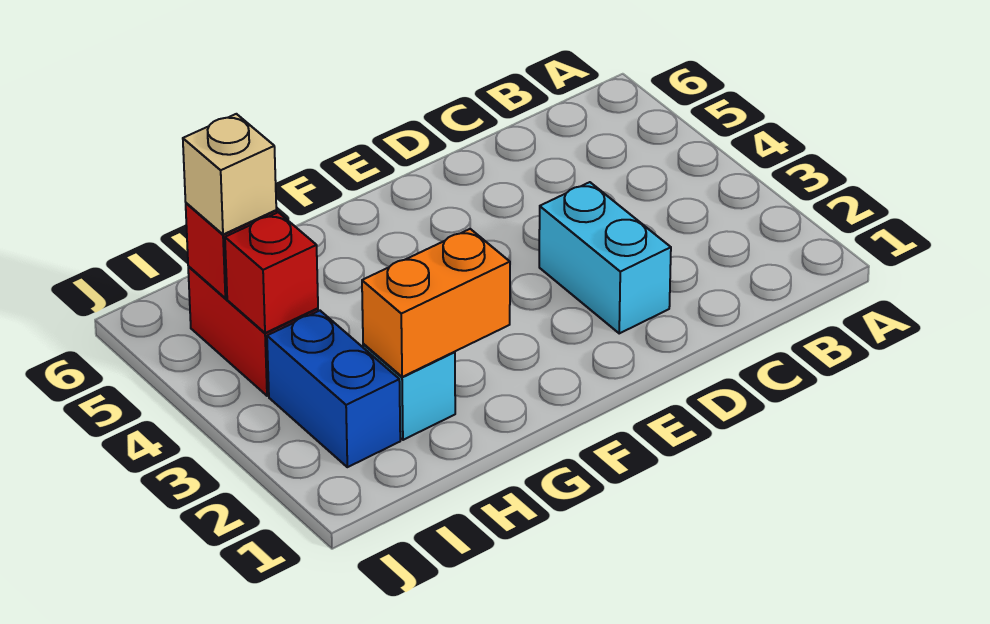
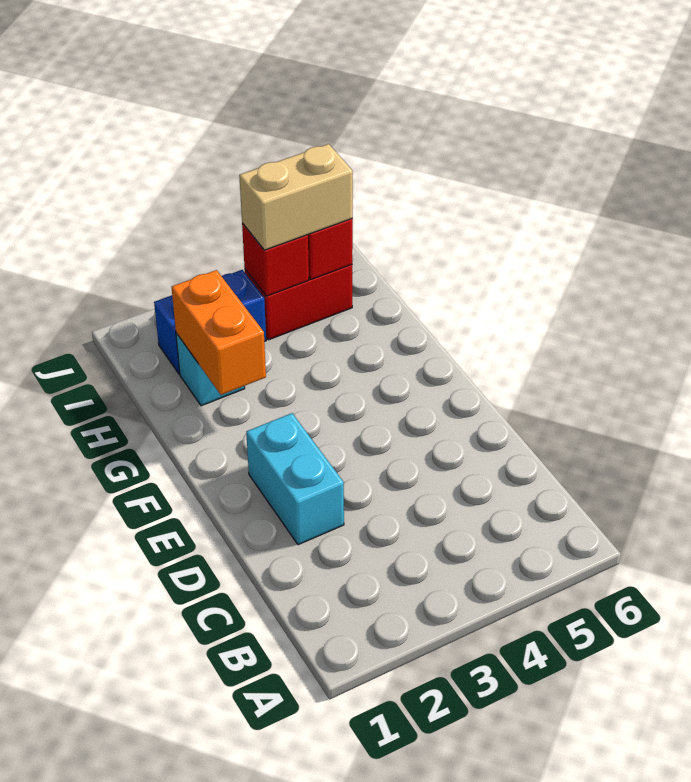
cyan 1x2 brick [539,182,671,333] -> cyan 1x2 brick turned to [246,413,344,545]
tan 1x1 brick [183,114,276,234] -> tan 1x2 brick [239,144,353,250]

